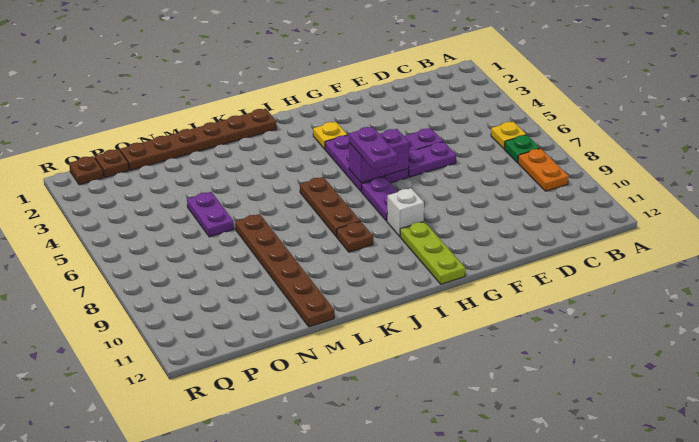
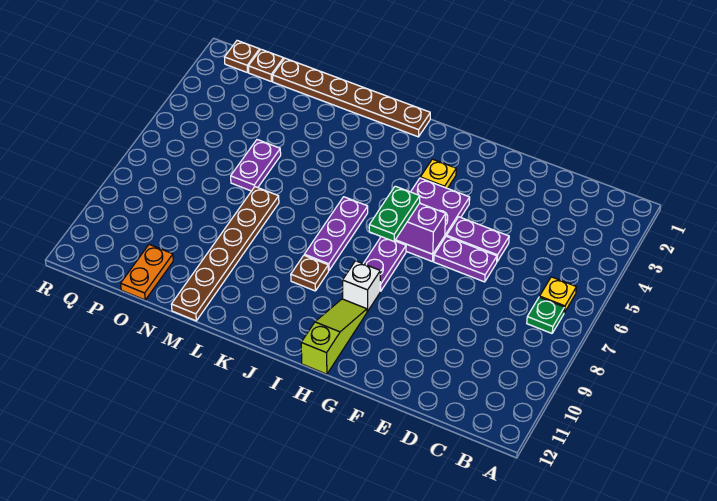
orange 1x2 plate [518,149,569,191] -> orange 1x2 plate moved to [121,244,173,300]
purple 1x2 plate [349,127,398,170] -> green 1x2 plate [369,186,420,241]
lime 1x3 plate [400,222,465,284] -> lime 1x3 slope [301,299,367,374]
brown 1x3 plate [300,177,360,237] -> purple 1x3 plate [304,197,368,271]

